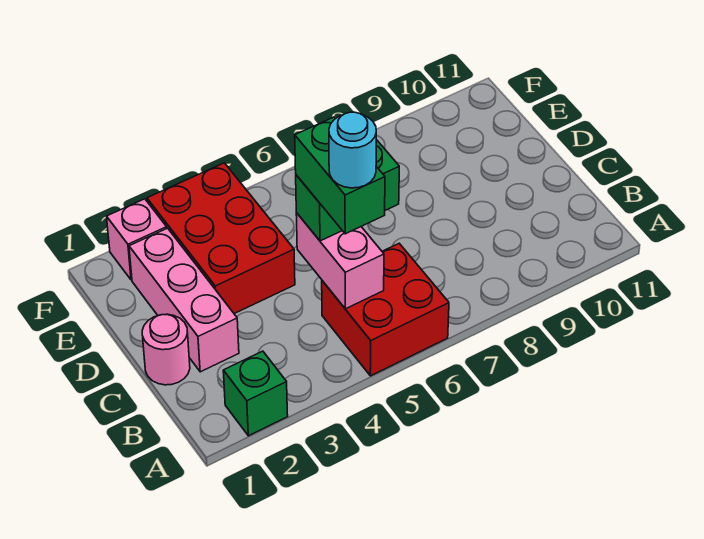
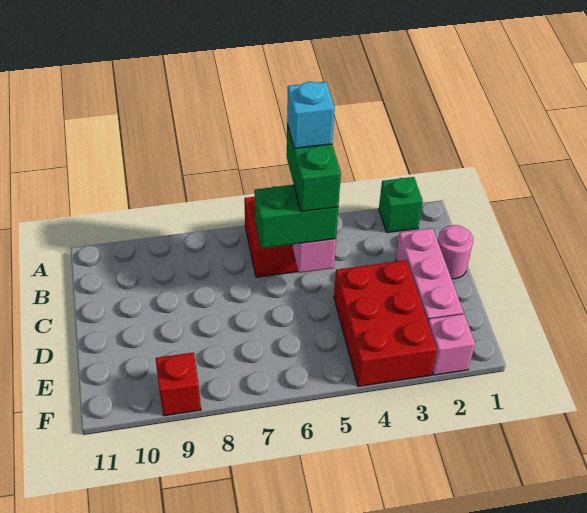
cyan 1x1 round brick [329,112,376,188] -> cyan 1x1 brick [287,82,335,149]
none -> red 1x1 brick [156,353,201,416]

